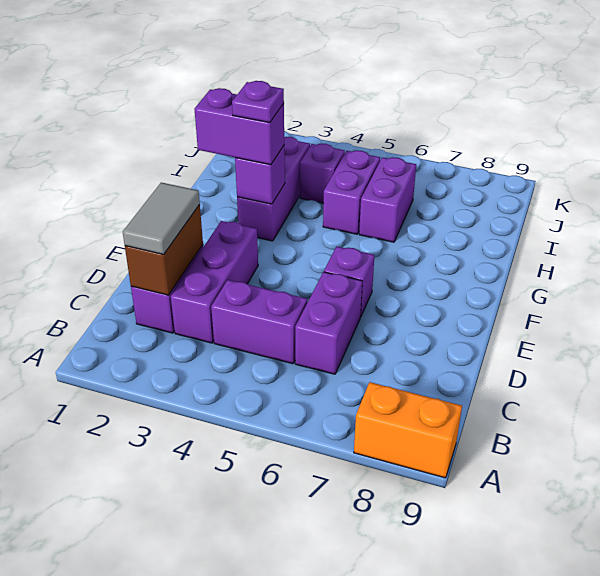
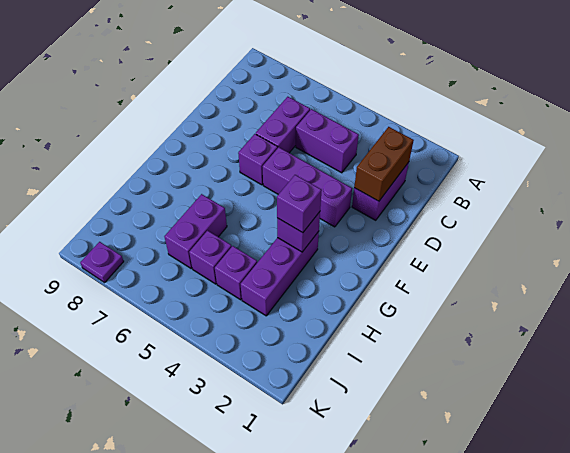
orange 1x2 brick [354,382,462,478] -> none
grey 1x2 tile [123,183,200,254] -> none
purple 1x3 brick [171,221,258,343] -> purple 1x3 brick turned to [263,147,352,227]
purple 1x2 brick [195,88,284,165] -> purple 1x1 brick [277,175,322,233]
purple 1x1 plate [232,81,284,123] -> purple 1x1 plate moved to [80,242,124,282]
purple 1x2 brick [323,150,380,234] -> purple 1x1 brick [189,231,232,284]

